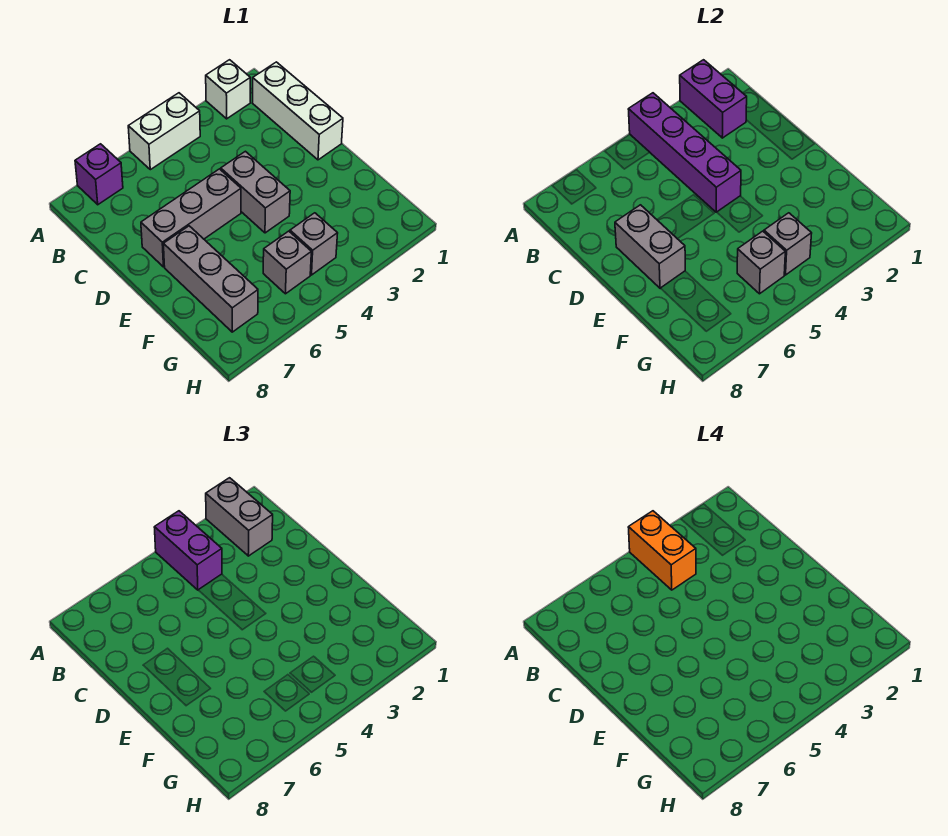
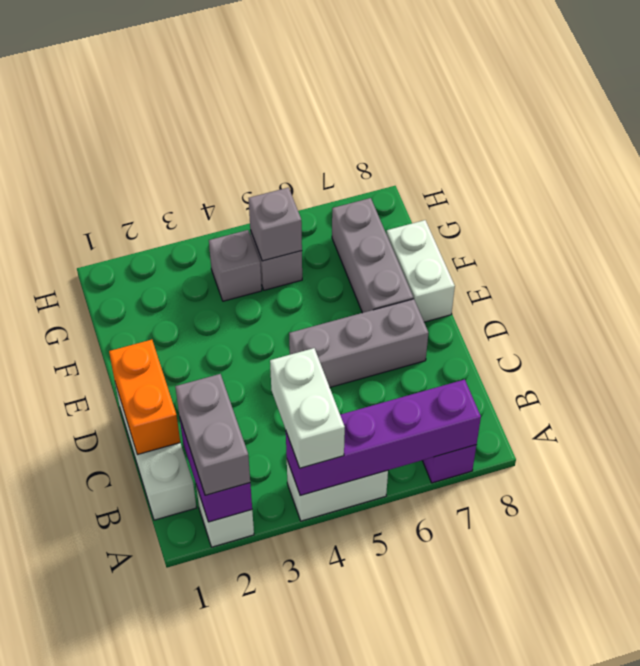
purple 1x4 brick [628,93,741,212] -> purple 1x4 brick turned to [286,379,481,495]
purple 1x2 brick [154,511,222,590] -> white 1x2 brick [270,348,345,468]
orange 1x2 brick [628,511,696,590] -> orange 1x2 brick moved to [109,340,180,455]
grey 1x2 brick [221,151,290,233] -> none
grey 1x2 brick [615,205,685,288] -> none
none -> white 1x2 brick [387,220,455,322]
grey 1x1 brick [764,213,812,275] -> none

